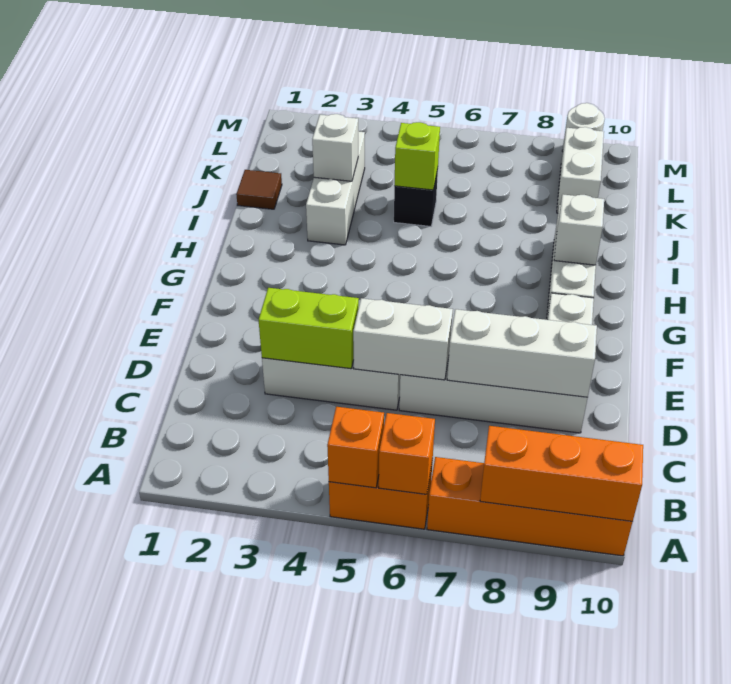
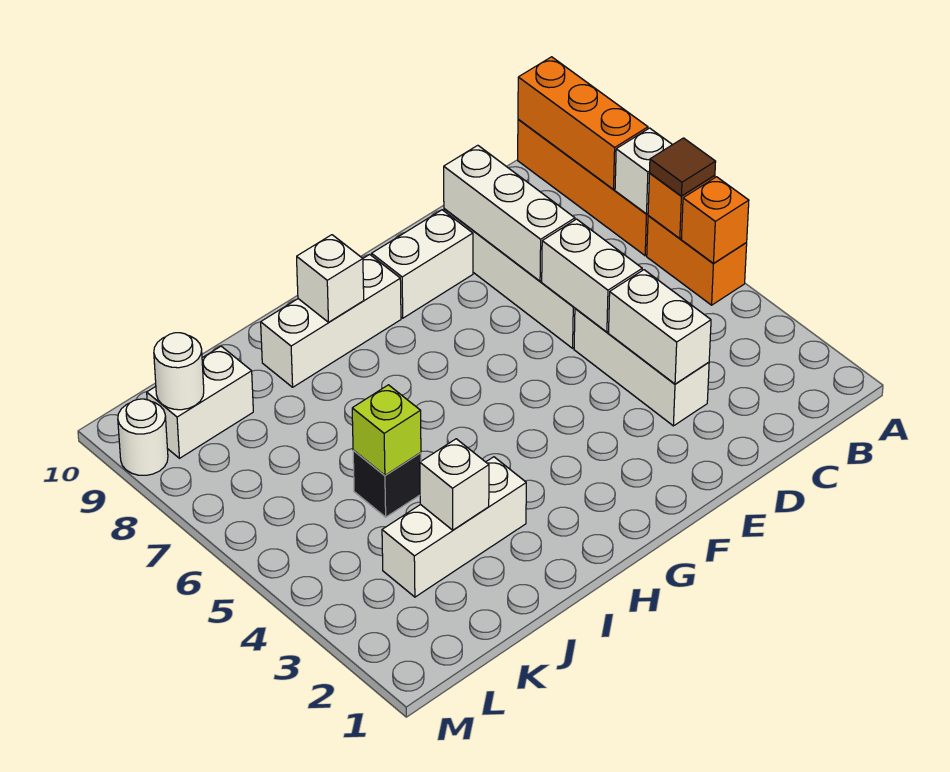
none -> white 1x1 brick [615,128,672,214]
lime 1x2 brick [259,288,359,369] -> white 1x2 brick [609,270,711,384]
brown 1x1 tile [236,170,282,209] -> brown 1x1 tile moved to [650,138,716,196]
none -> white 1x1 round brick [154,333,204,410]

